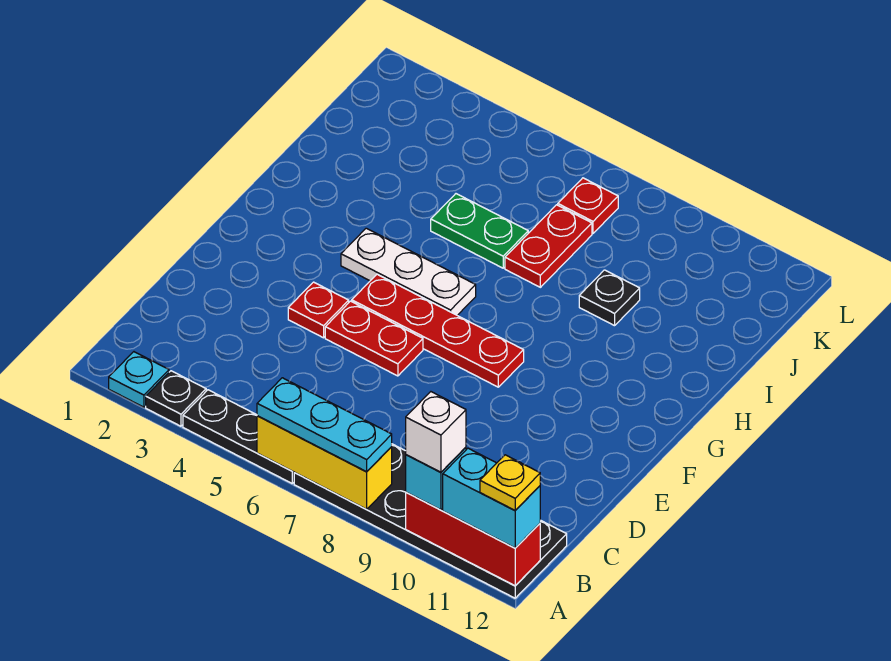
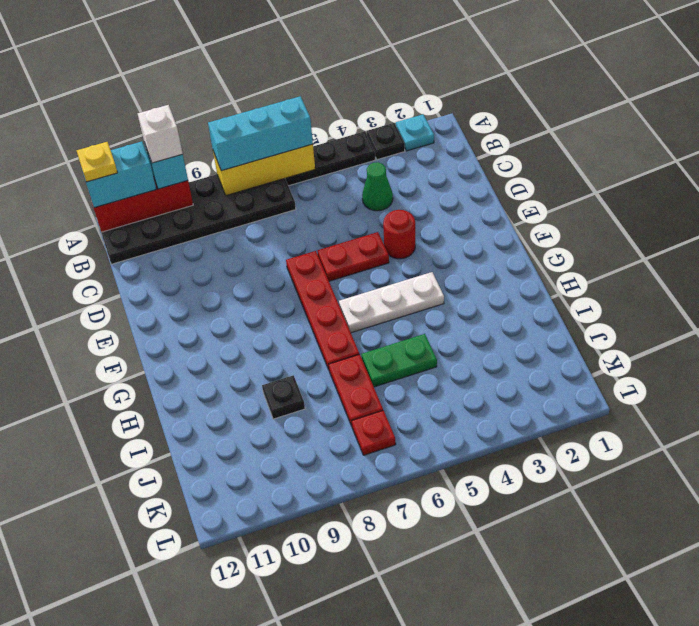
cyan 1x3 plate [257,378,392,472] -> cyan 1x3 brick [208,96,313,171]
none -> green 1x1 cone [362,162,393,211]
red 1x1 plate [288,282,349,338] -> red 1x1 round brick [383,210,415,259]
red 1x4 plate [352,274,524,387] -> red 1x4 plate turned to [286,251,359,369]

